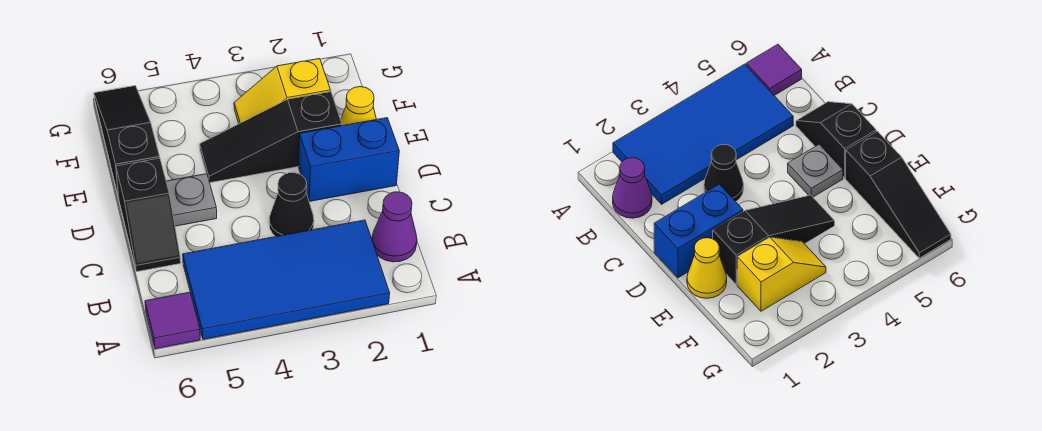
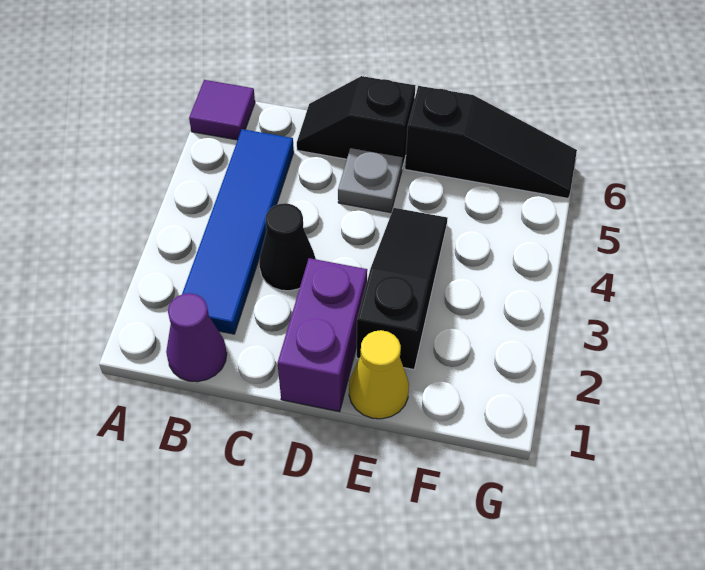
blue 2x4 tile [183,220,390,339] -> blue 1x4 tile [182,129,294,334]
blue 1x2 brick [299,118,399,201] -> purple 1x2 brick [278,258,367,412]
yellow 1x2 slope [234,59,331,124] -> none

